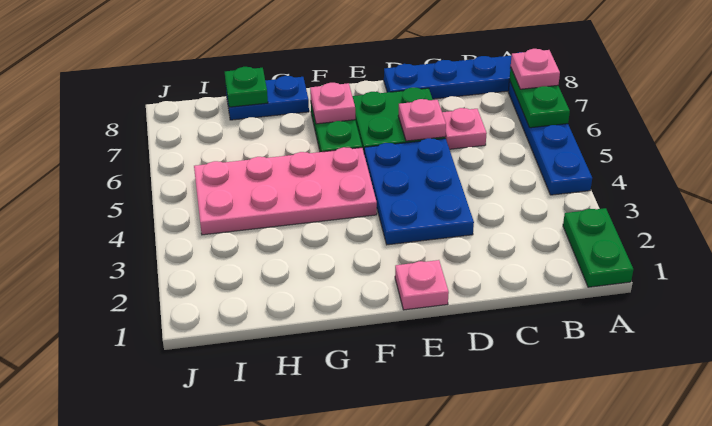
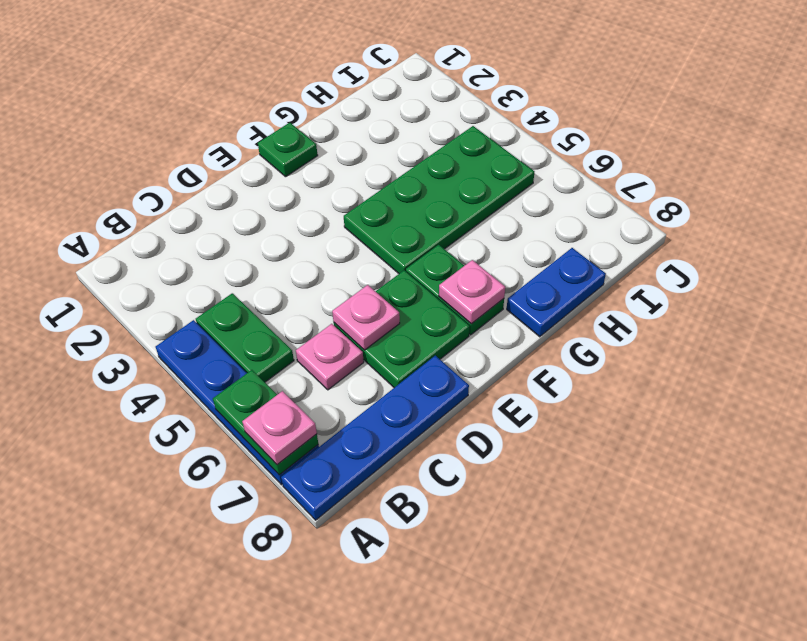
green 1x2 plate [563,208,633,287] -> green 1x2 plate moved to [196,293,294,382]
blue 2x3 plate [364,138,474,245] -> none
pink 1x1 plate [395,260,449,310] -> none
pink 2x4 plate [194,147,377,235] -> green 2x4 plate [344,126,534,274]
green 1x1 plate [225,67,268,107] -> green 1x1 plate moved to [258,123,318,177]

